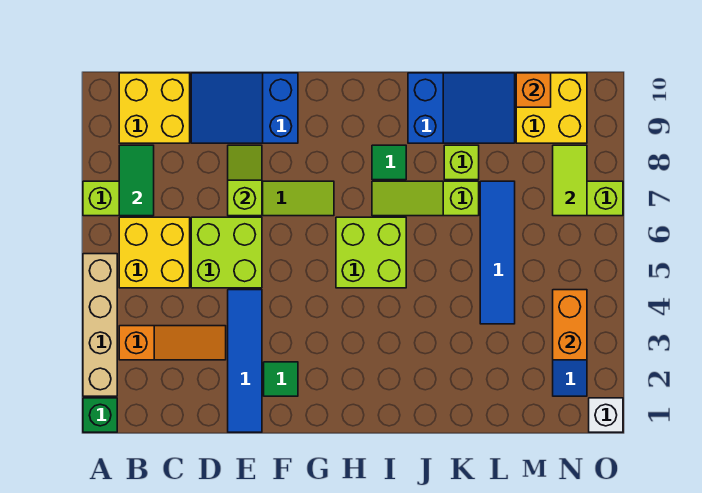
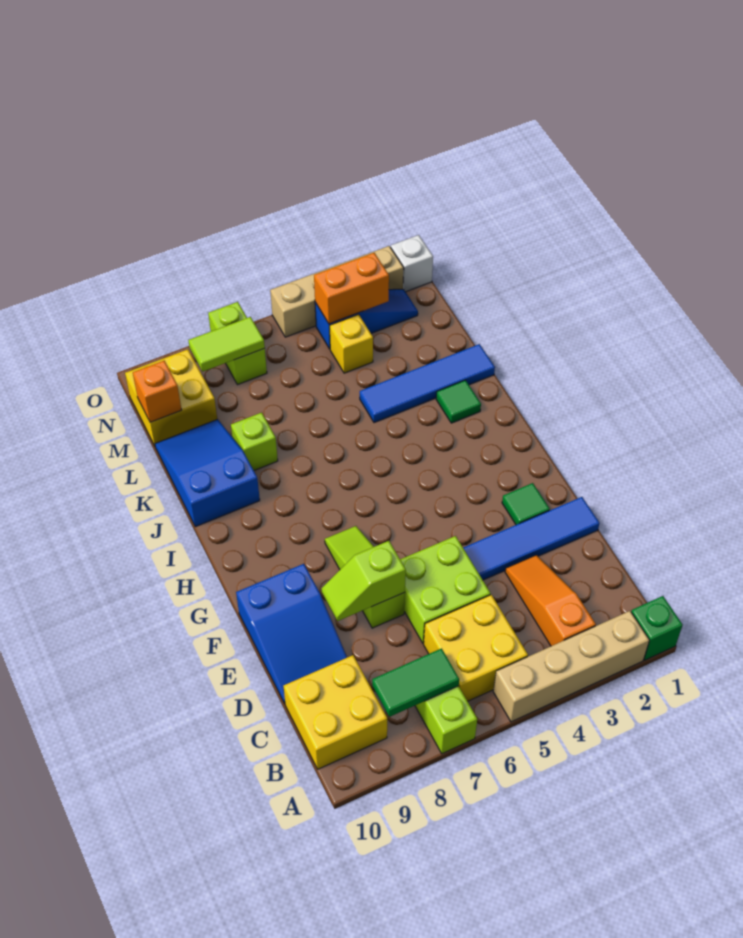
lime 2x2 brick [336,217,406,288] -> none
lime 1x3 slope [372,181,479,216] -> none
green 1x1 tile [372,145,406,180] -> green 1x1 tile moved to [436,380,481,423]
blue 1x4 tile [480,181,515,324] -> blue 1x4 tile moved to [360,344,495,423]
none -> yellow 1x1 brick [330,314,373,373]
none -> tan 1x4 brick [270,246,404,337]

